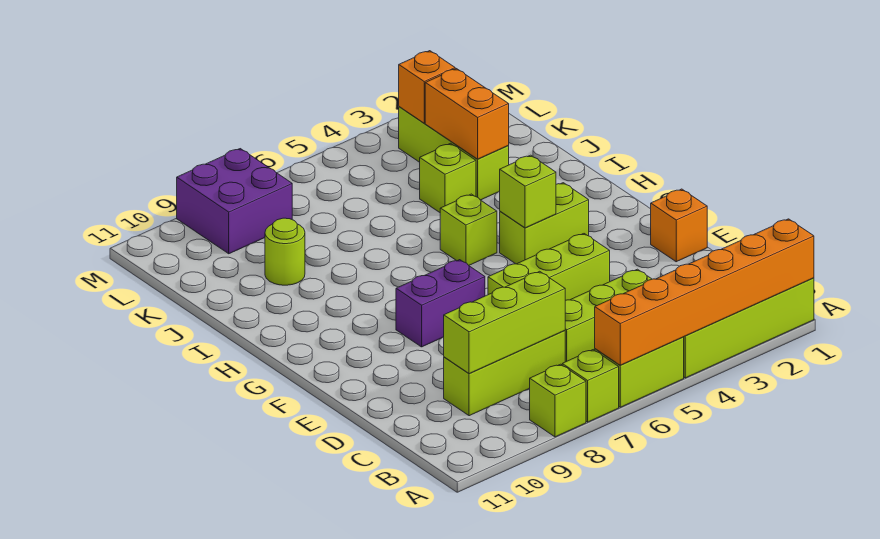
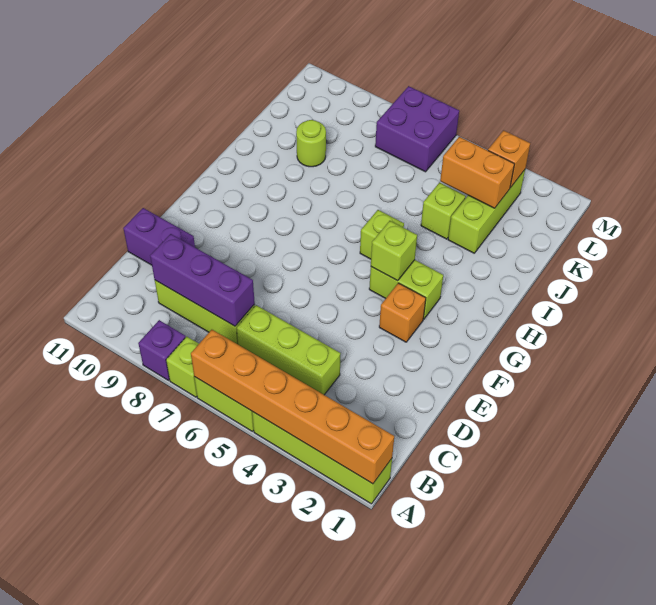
lime 1x1 brick [530,364,586,437] -> purple 1x1 brick [138,320,186,380]
lime 1x3 brick [444,271,565,374] -> purple 1x3 brick [150,234,255,326]
orange 1x1 brick [651,189,707,262] -> orange 1x1 brick moved to [379,283,426,342]
lime 1x3 brick [488,234,610,300] -> none
purple 1x2 brick [396,260,485,347] -> purple 1x2 brick moved to [123,208,195,265]
orange 1x2 brick [425,69,509,159] -> orange 1x2 brick turned to [440,137,514,208]
purple 2x2 brick [177,149,292,254] -> purple 2x2 brick moved to [375,86,459,172]

